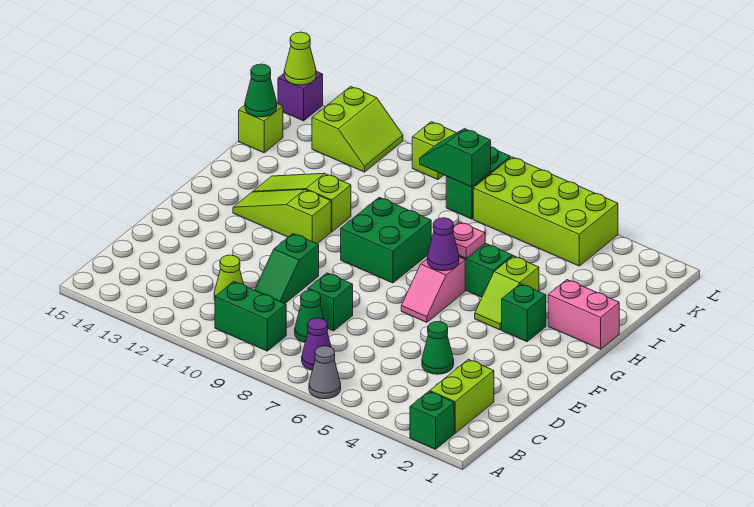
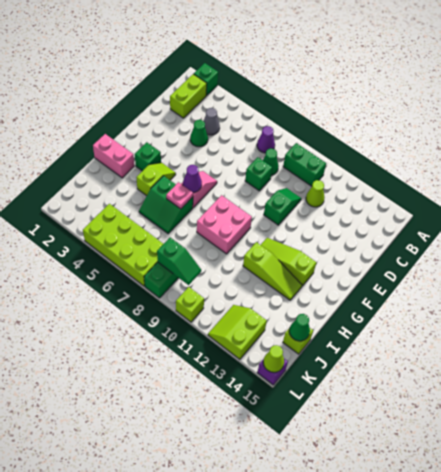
grey 1x1 cone [309,346,341,399] -> grey 1x1 cone moved to [204,108,220,135]
green 2x2 brick [341,197,431,283] -> pink 2x2 brick [197,195,252,254]
lime 1x3 slope [233,189,331,244] -> lime 1x3 slope turned to [261,238,316,286]

